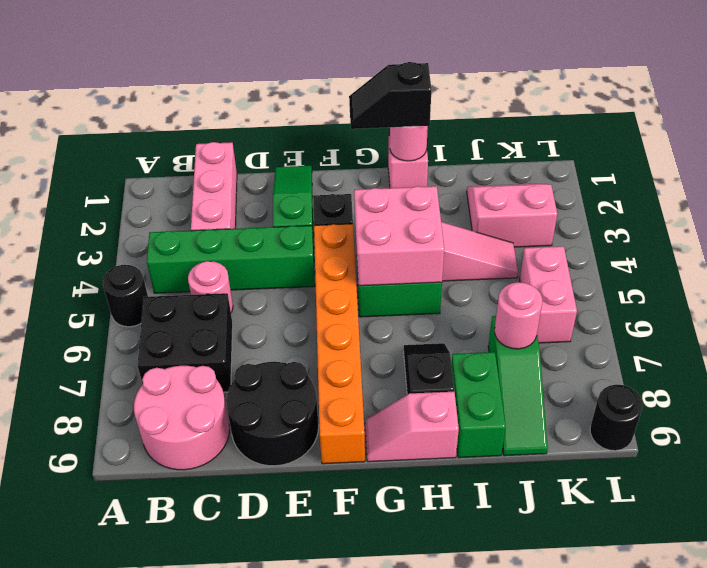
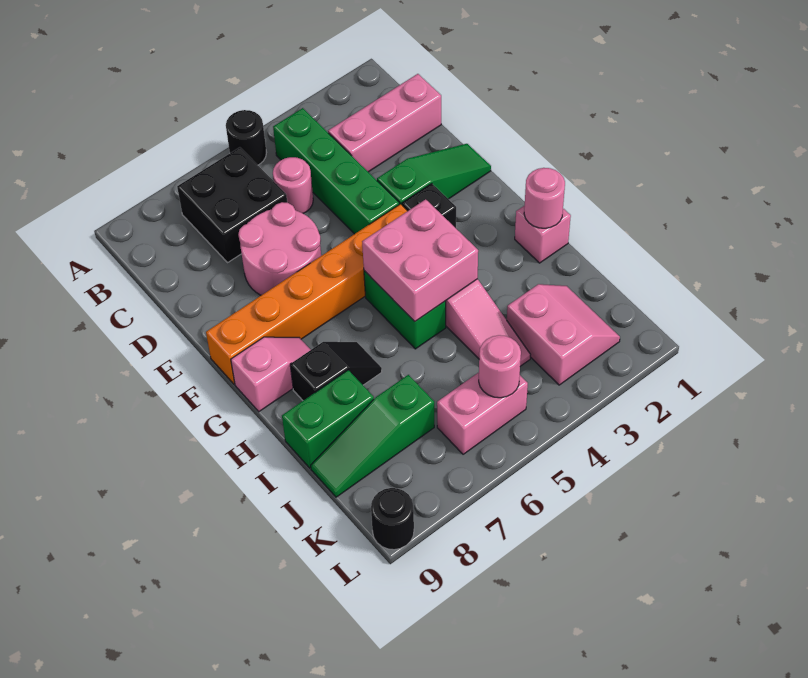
pink 2x2 round brick [134,366,230,470] -> pink 2x2 round brick moved to [238,202,321,295]
black 2x2 round brick [226,362,319,466] -> none
black 1x2 slope [349,62,432,129] -> none
pink 1x2 slope [365,392,459,462] -> pink 1x2 slope turned to [231,337,311,412]
pink 1x1 round brick [495,282,542,349] -> pink 1x1 round brick moved to [479,335,521,398]

